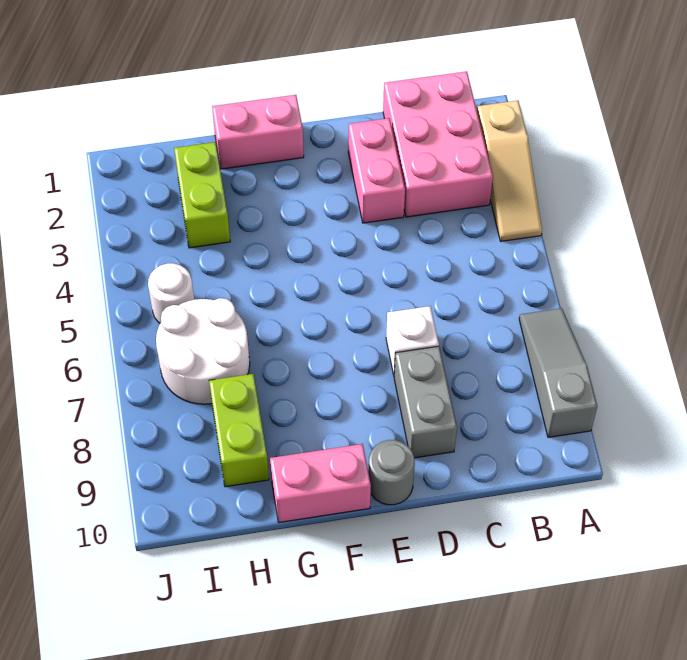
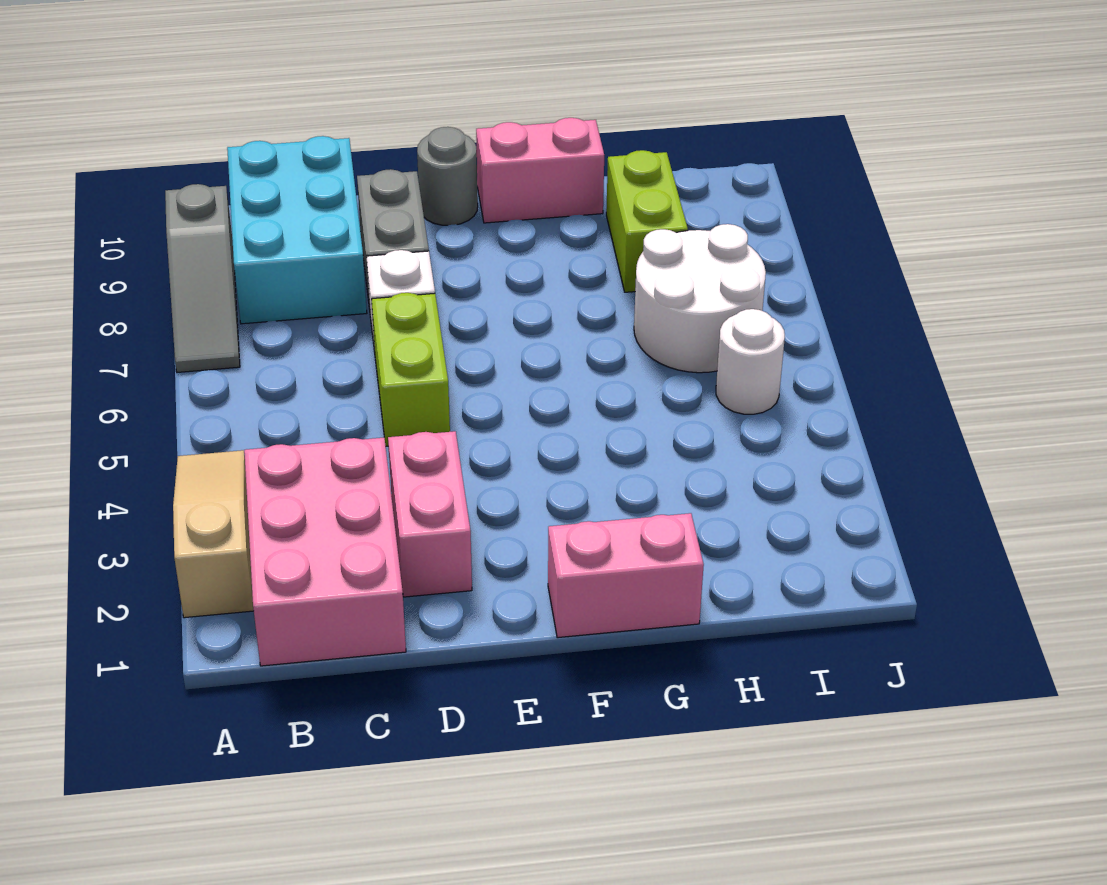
none -> cyan 2x3 brick [227,136,367,324]
lime 1x2 brick [174,142,230,248] -> lime 1x2 brick moved to [372,293,450,446]

